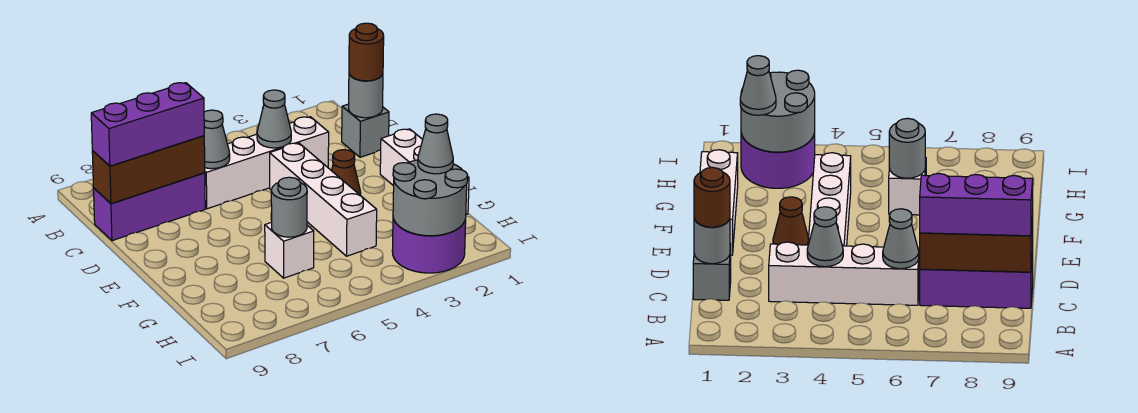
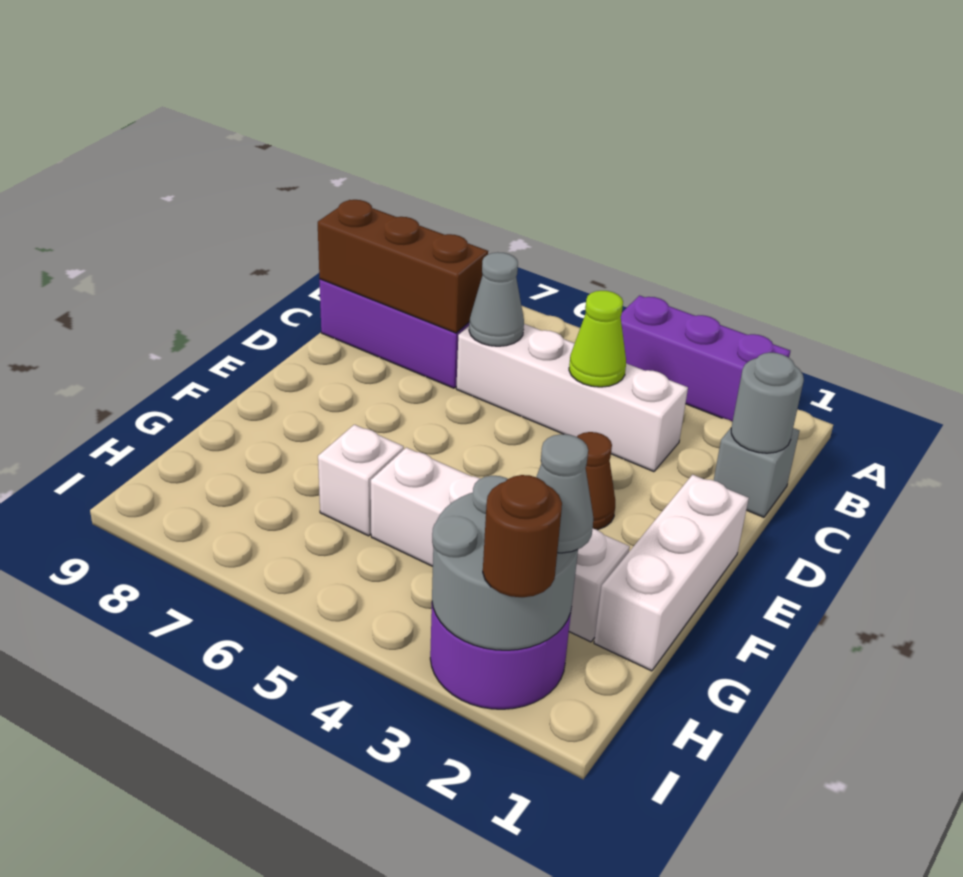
brown 1x1 round brick [349,23,384,81] -> brown 1x1 round brick moved to [483,475,562,597]
grey 1x1 cone [257,90,291,148] -> lime 1x1 cone [569,291,626,387]
purple 1x3 brick [91,83,204,166] -> purple 1x3 brick moved to [621,296,790,422]
white 1x4 brick [270,143,377,256] -> white 1x4 brick turned to [371,448,630,642]
grey 1x1 round brick [271,177,307,237] -> none

